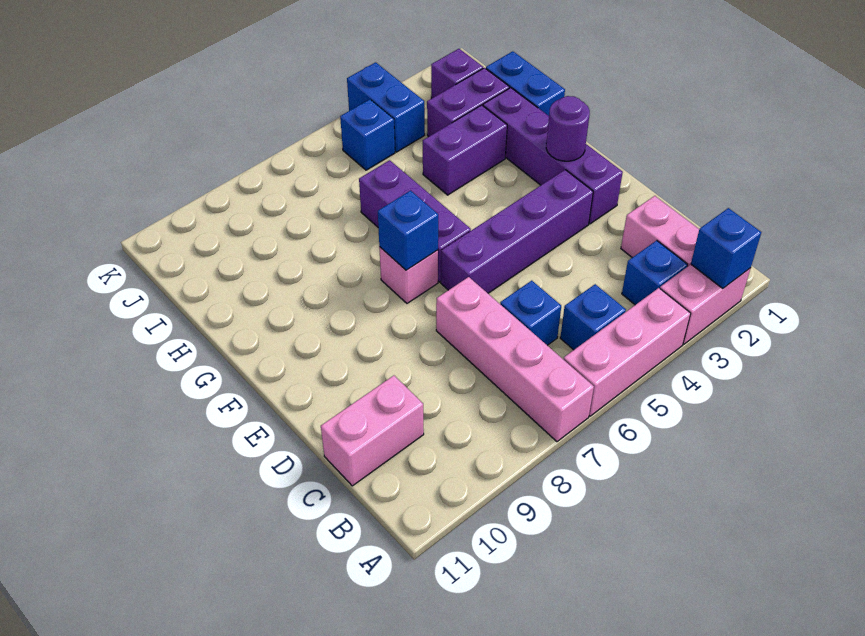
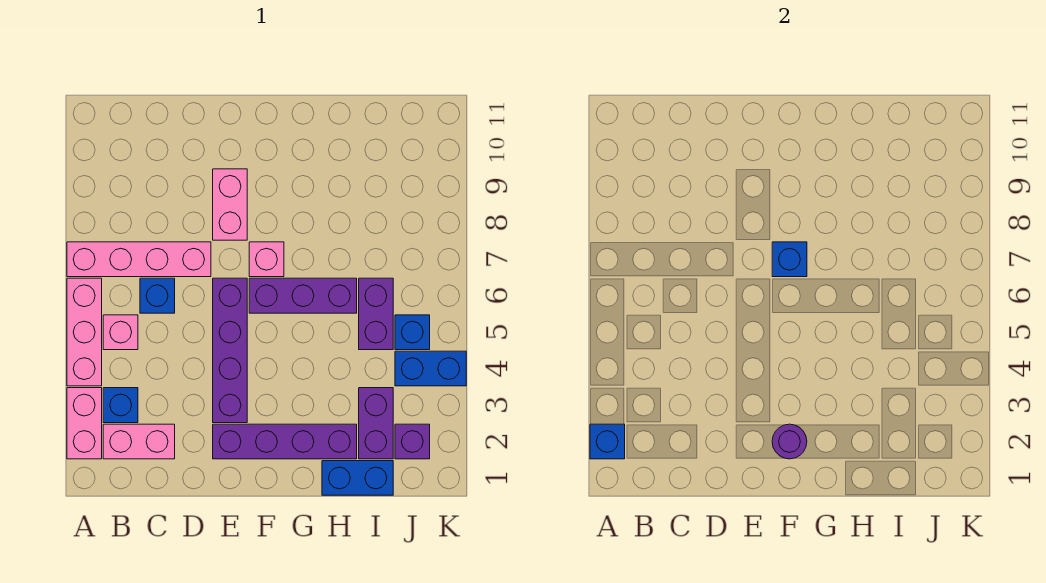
blue 1x1 brick [560,284,626,350] -> pink 1x1 brick [103,315,138,350]
pink 1x2 brick [321,376,424,486] -> pink 1x2 brick moved to [213,169,247,240]
purple 1x2 brick [423,105,507,195] -> purple 1x2 brick moved to [359,278,393,350]

